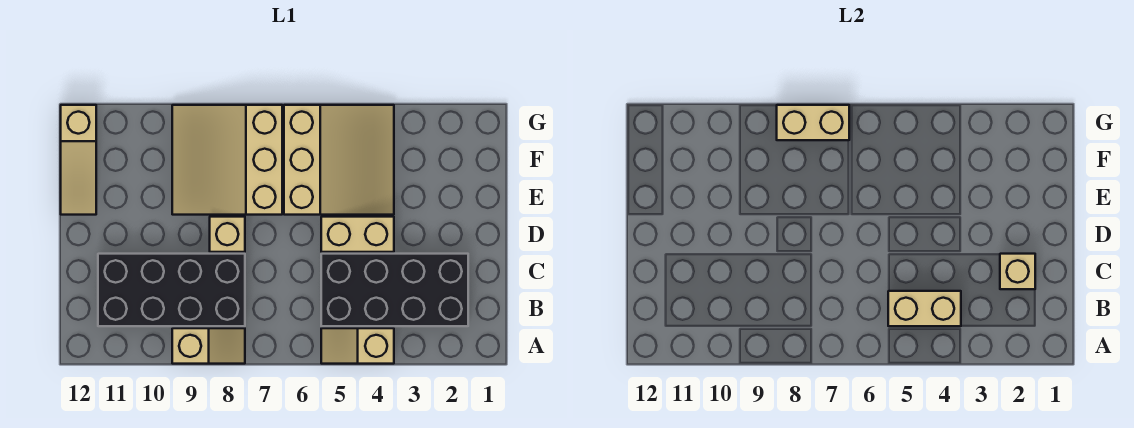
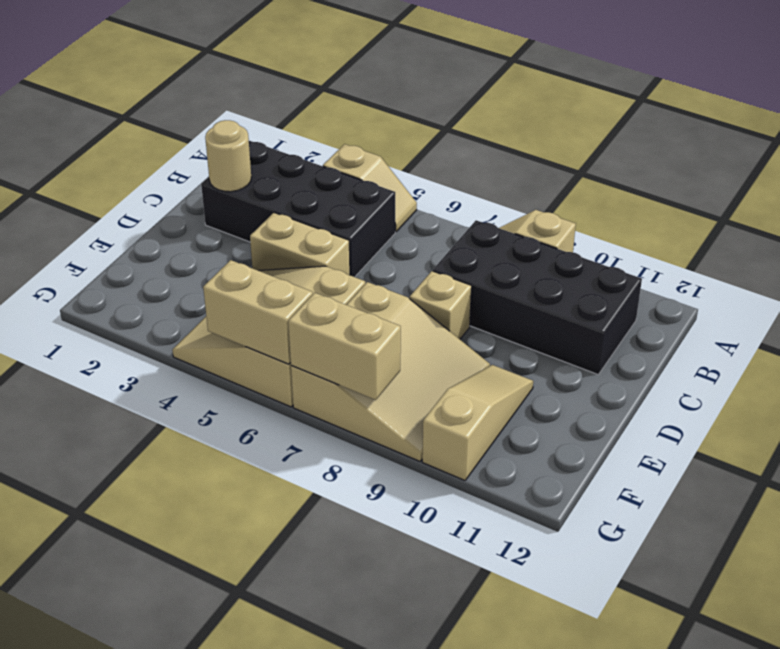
tan 1x2 brick [888,291,961,326] -> tan 1x2 brick moved to [203,260,313,364]
tan 1x1 brick [1000,254,1035,289] -> tan 1x1 round brick [205,120,251,192]
tan 1x3 slope [61,105,96,215] -> tan 1x3 slope moved to [422,365,533,480]

